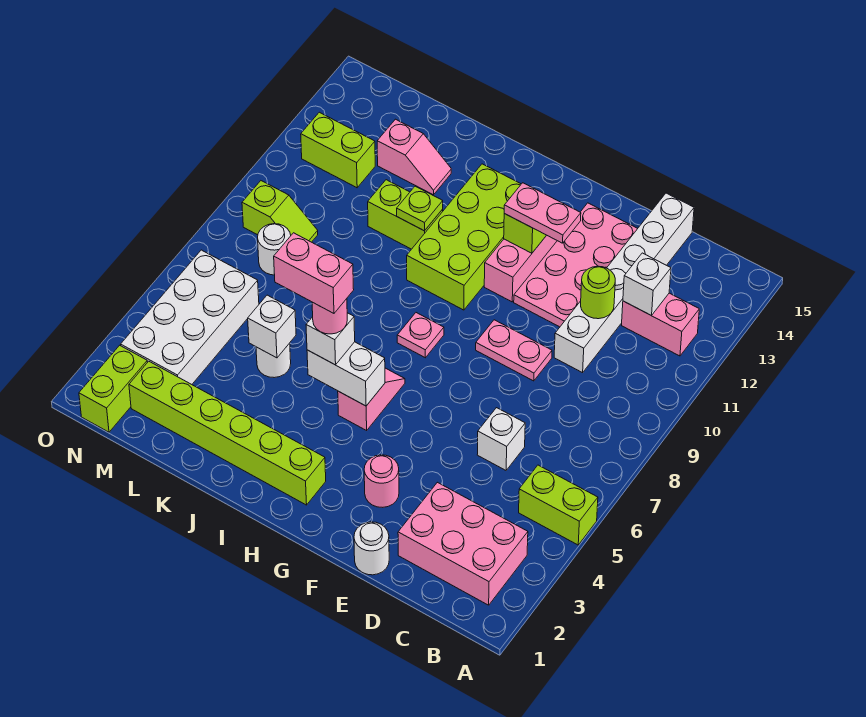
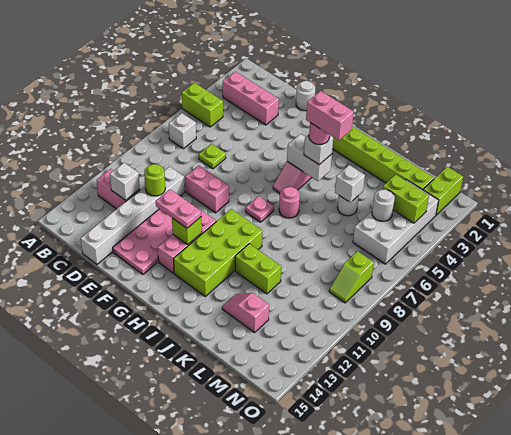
pink 2x3 brick [398,482,528,605] -> pink 1x3 brick [223,71,279,125]
white 1x1 brick [477,408,525,470] -> white 1x1 brick moved to [169,113,196,149]
pink 1x2 plate [476,320,552,381] -> pink 1x2 brick [185,166,229,213]
pink 1x1 round brick [364,455,399,507] -> pink 1x1 round brick moved to [279,187,300,218]
lime 1x1 plate [397,186,443,231] -> lime 1x1 plate moved to [199,144,226,169]
white 1x1 round brick [258,224,291,275] -> white 1x1 round brick moved to [372,190,395,221]
lime 1x2 slope [242,181,318,242] -> lime 1x2 slope turned to [329,251,374,303]
lime 1x2 brick [301,112,375,188] -> lime 1x2 brick moved to [383,174,429,223]

